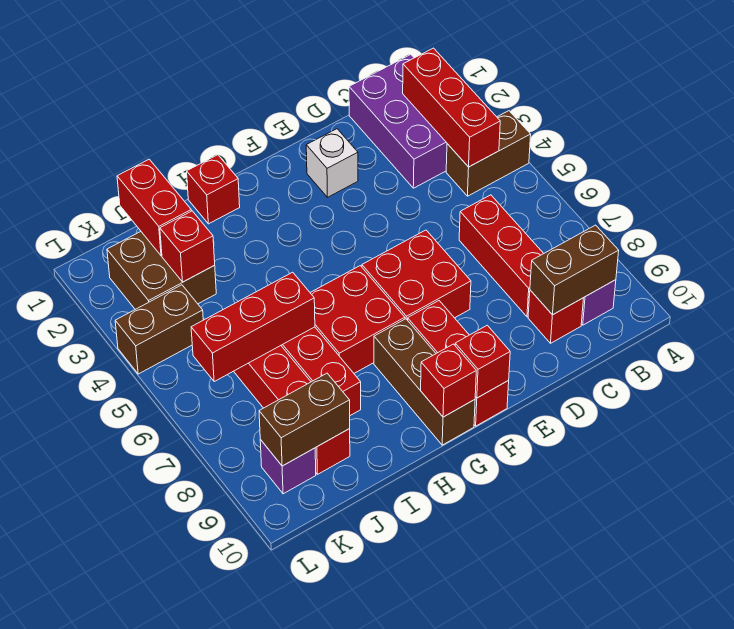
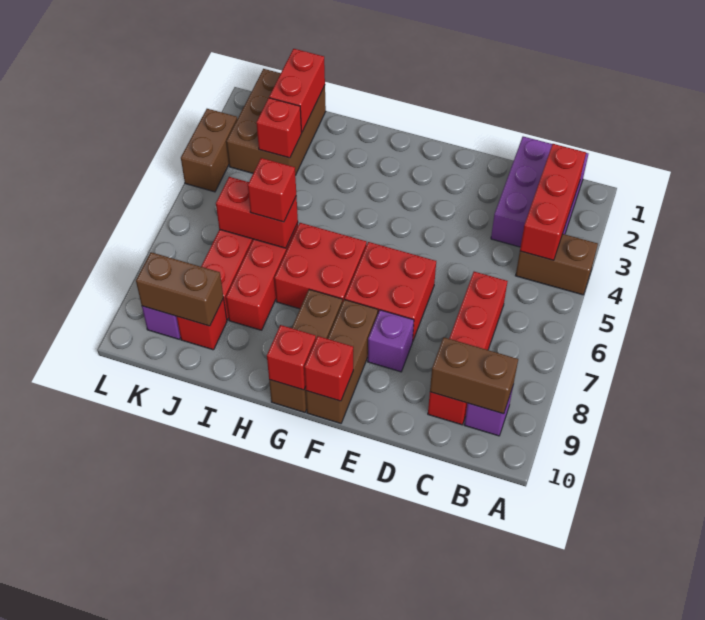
white 1x1 brick [306,129,358,197] -> none
none -> purple 1x1 brick [368,310,414,372]
red 1x3 brick [408,301,509,426] -> brown 1x3 brick [306,299,378,423]
red 1x1 brick [187,155,240,224] -> red 1x1 brick moved to [248,158,296,222]
red 1x3 brick [191,272,315,382] -> red 1x2 brick [216,177,298,248]
brown 2x2 brick [107,232,216,309] -> brown 2x3 brick [226,69,326,175]
brown 1x2 brick [115,285,203,374] -> brown 1x2 brick turned to [181,109,237,192]

